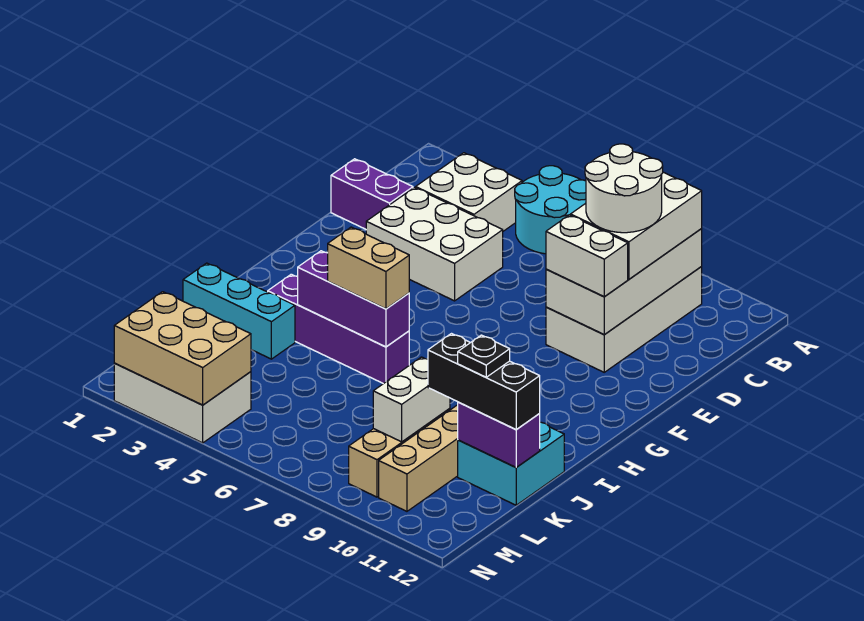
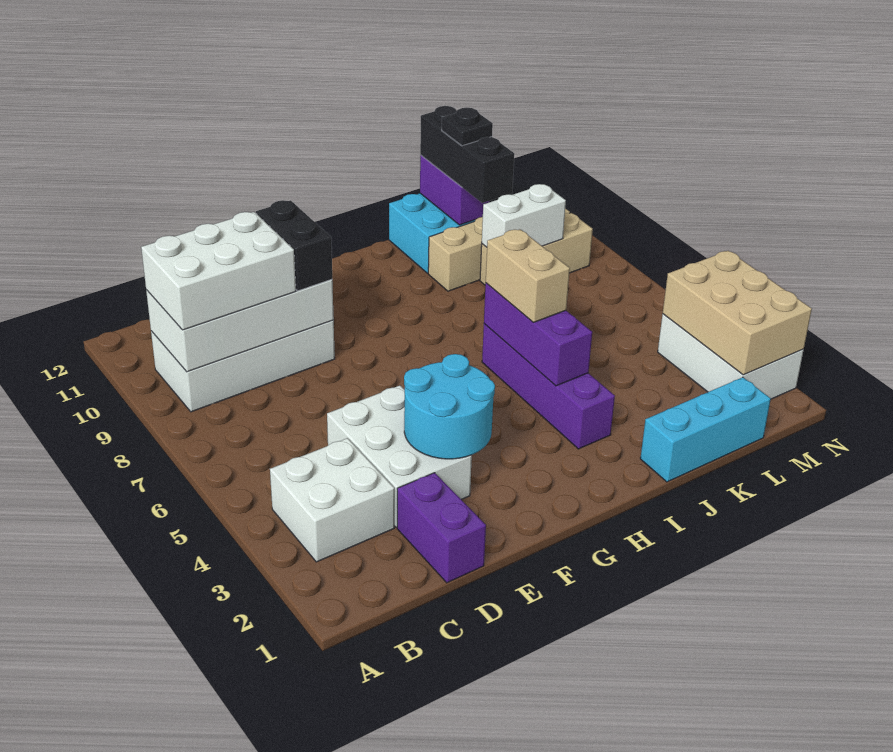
cyan 2x2 round brick [515,166,586,254] -> cyan 2x2 round brick moved to [404,354,495,459]
white 2x2 round brick [585,144,663,233] -> none
white 1x2 brick [546,215,628,297] -> black 1x2 brick [256,200,332,291]
cyan 1x3 brick [183,263,295,359] -> cyan 1x3 brick turned to [640,377,771,482]

